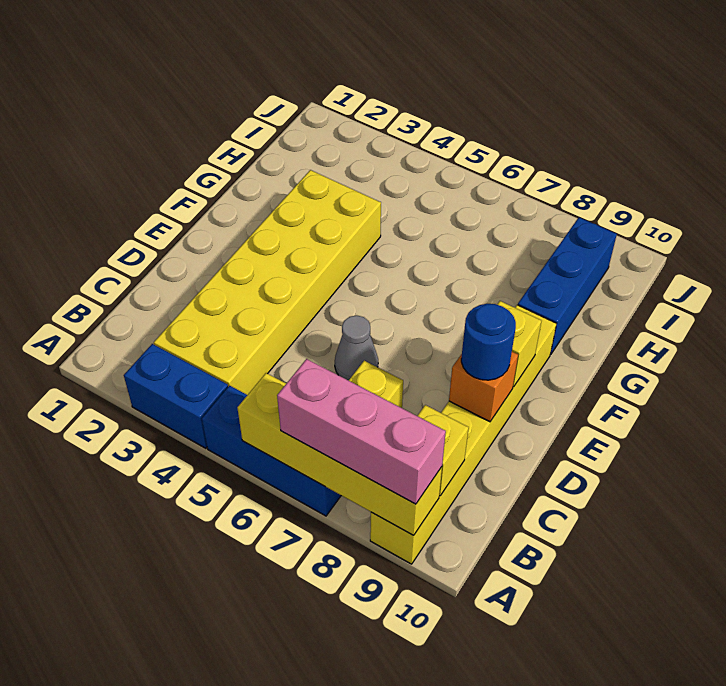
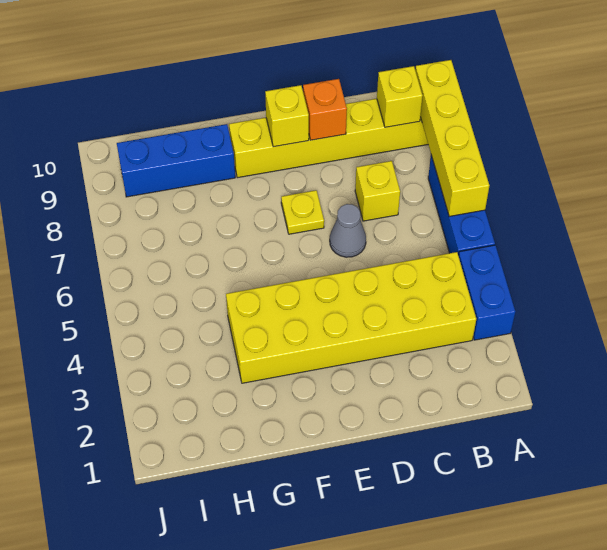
pink 1x3 brick [277,359,446,504] -> none
blue 1x1 round brick [461,304,516,380] -> none
none -> yellow 1x1 plate [281,190,324,234]

